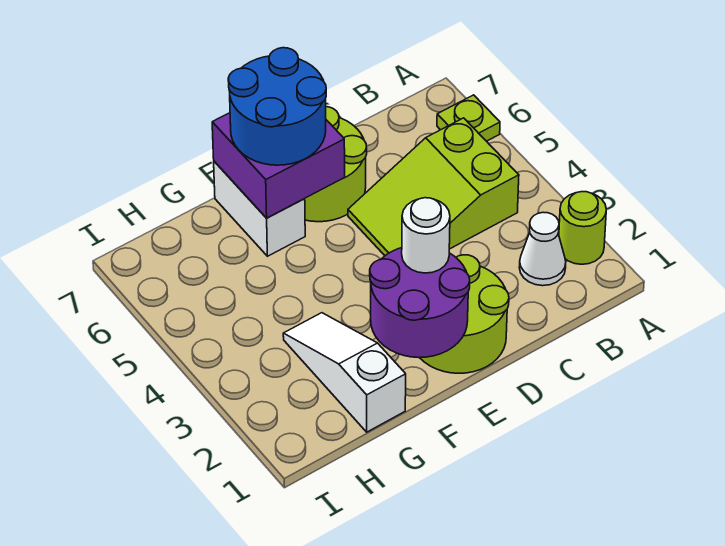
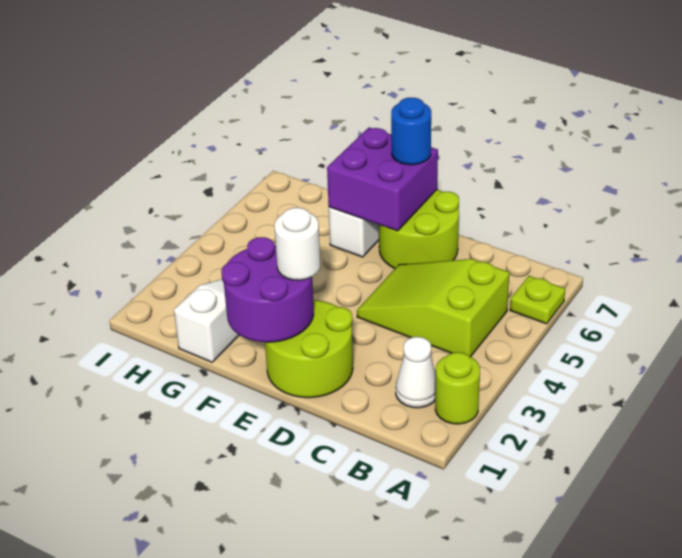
blue 2x2 round brick [228,48,326,165] -> blue 1x1 round brick [391,97,431,165]

